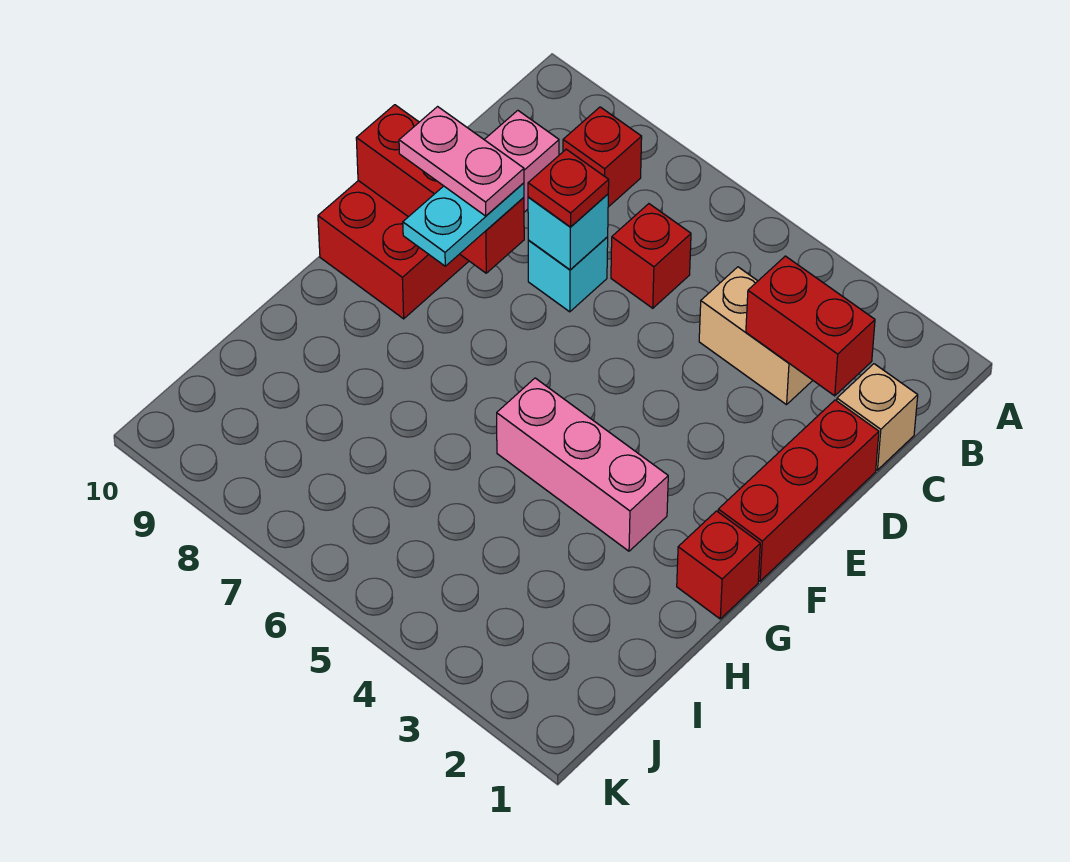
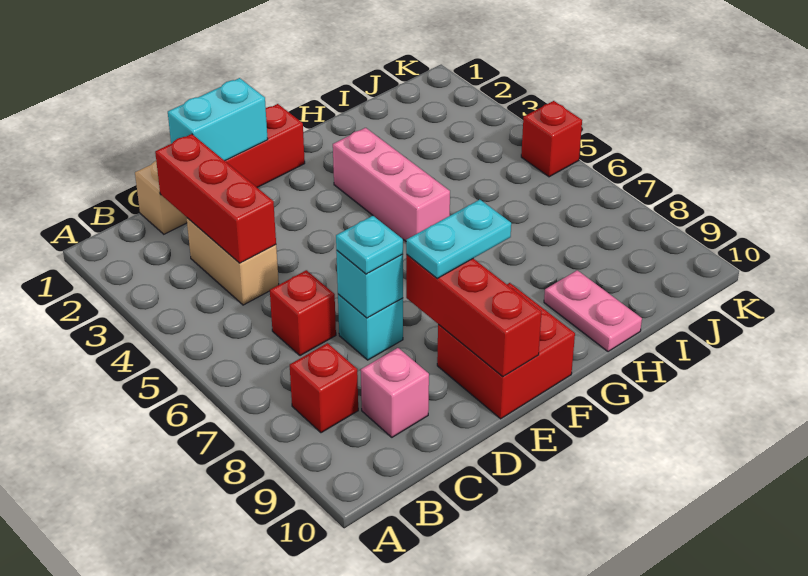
red 1x2 brick [746,256,875,396] -> red 1x3 brick [155,134,276,263]
none -> cyan 1x2 brick [168,78,268,161]
red 1x1 plate [528,149,609,227] -> cyan 1x1 plate [336,216,403,274]
pink 1x2 plate [399,107,524,216] -> pink 1x2 plate moved to [544,270,642,352]
red 1x1 brick [677,511,760,619] -> red 1x1 brick moved to [521,101,582,177]

